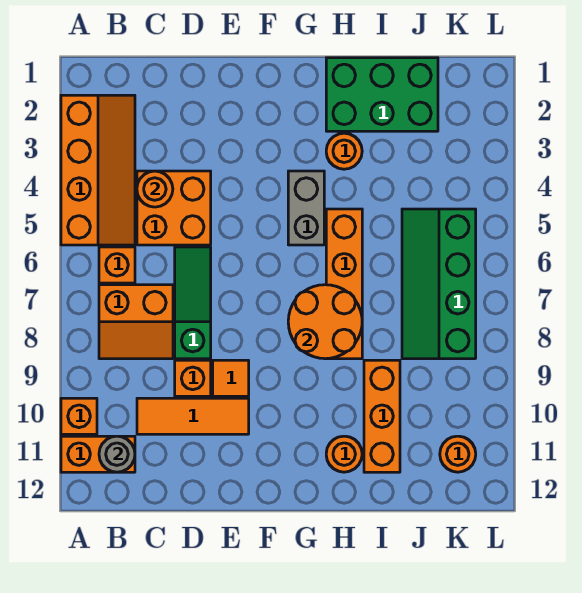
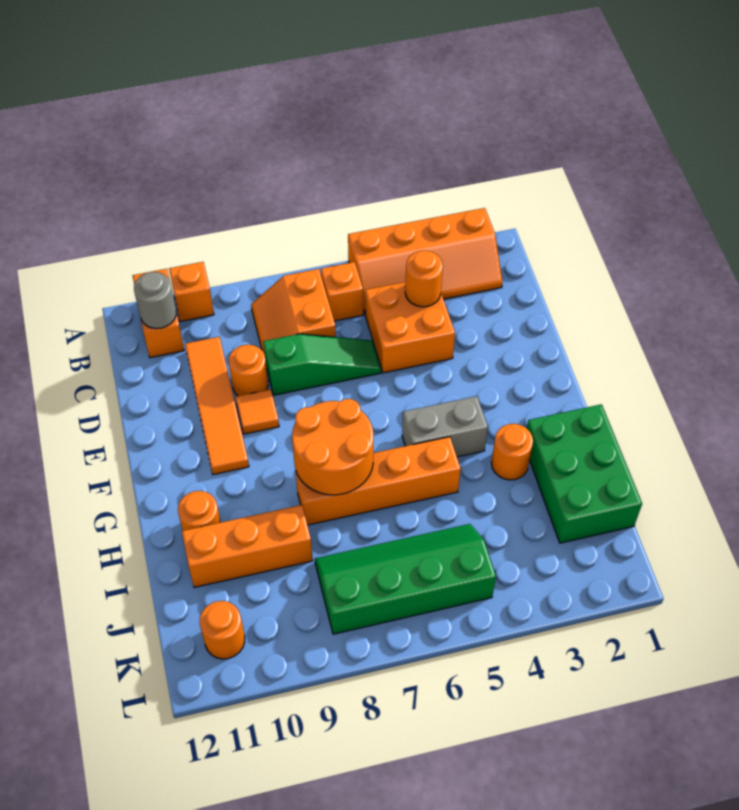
orange 1x3 tile [137,398,249,434] -> orange 1x4 tile [185,337,249,475]
orange 1x1 brick [175,360,211,396] -> orange 1x1 round brick [229,345,268,396]

